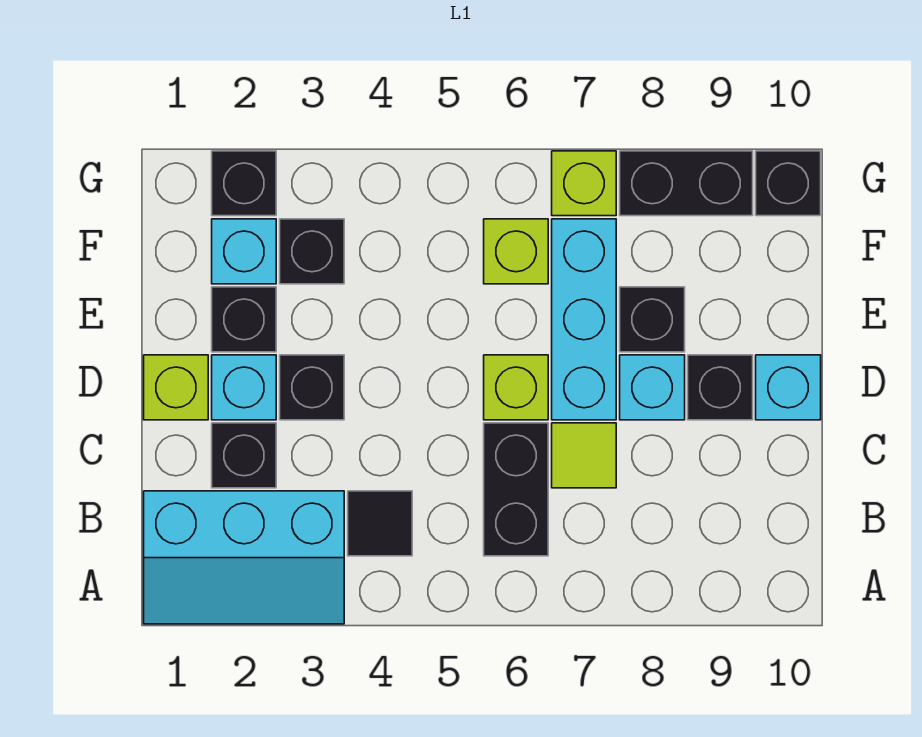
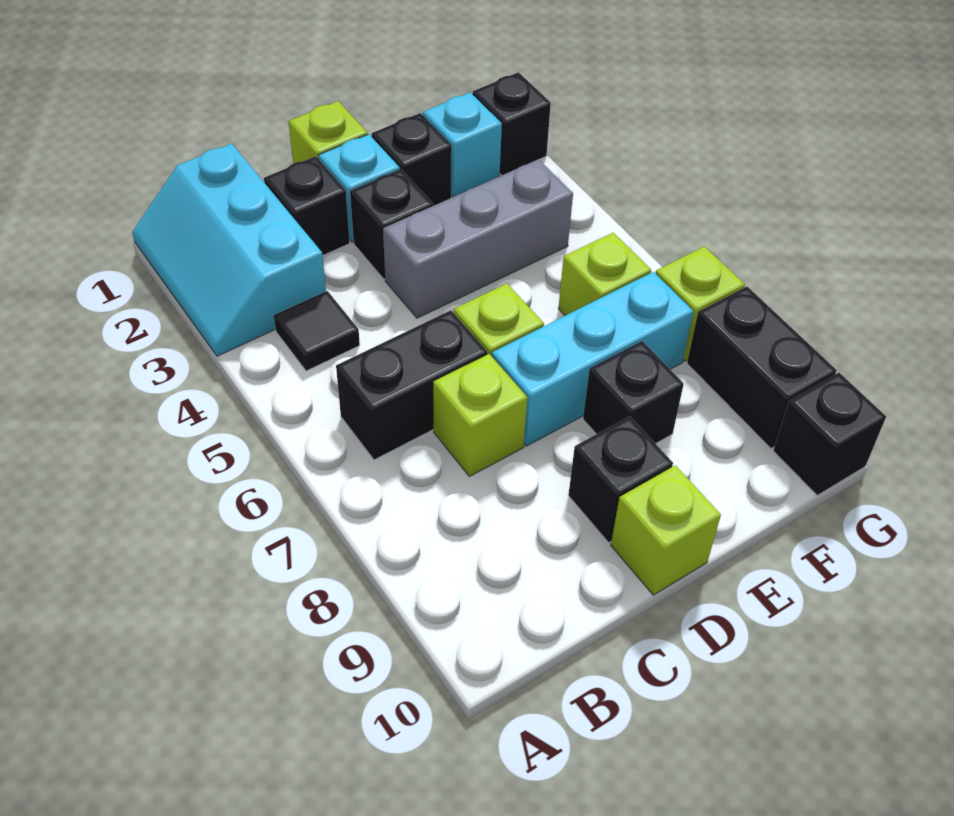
lime 1x1 tile [552,423,616,488] -> lime 1x1 brick [433,354,527,476]
none -> grey 1x3 brick [383,159,573,318]
cyan 1x1 brick [620,355,685,420] -> none
cyan 1x1 brick [756,355,821,420] -> lime 1x1 brick [611,465,721,595]
black 1x1 brick [280,219,344,284] -> none

